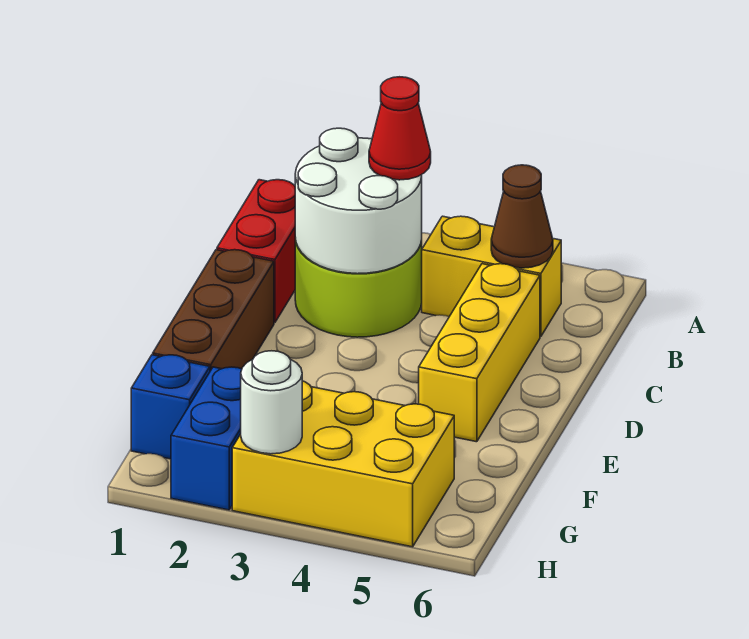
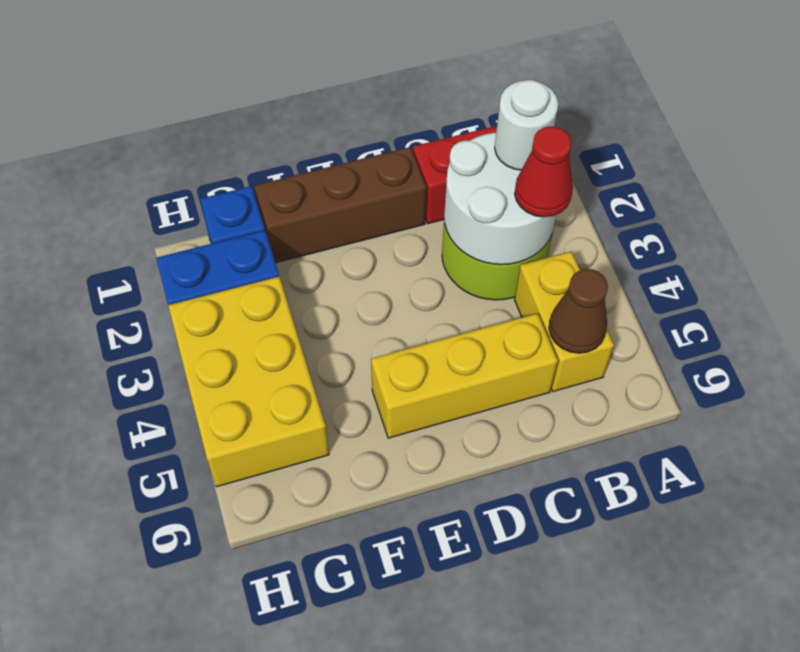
white 1x1 round brick [241,351,302,454] -> white 1x1 round brick moved to [495,80,558,170]

